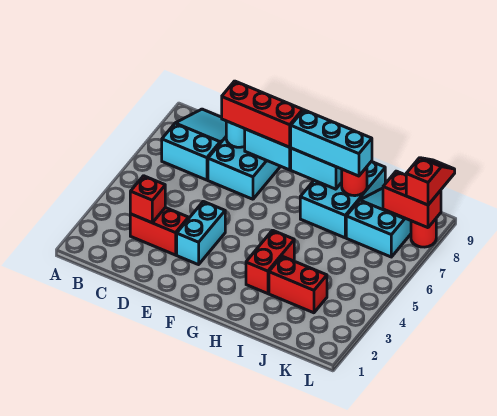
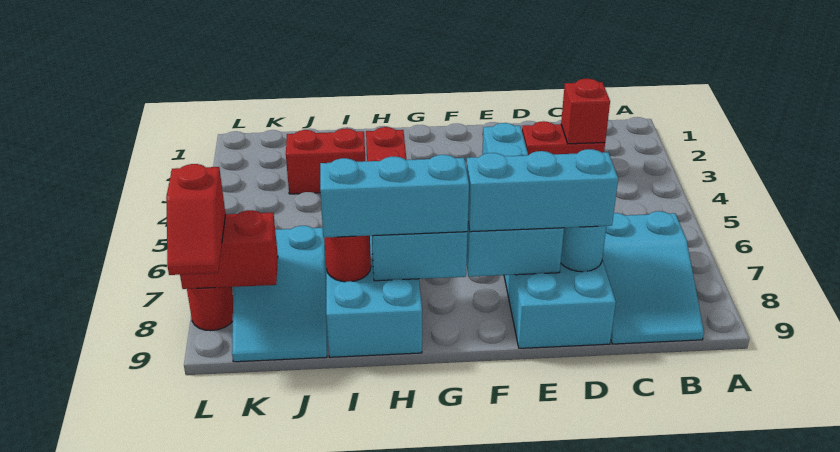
red 1x3 brick [222,81,303,147] -> cyan 1x3 brick [466,149,618,232]

